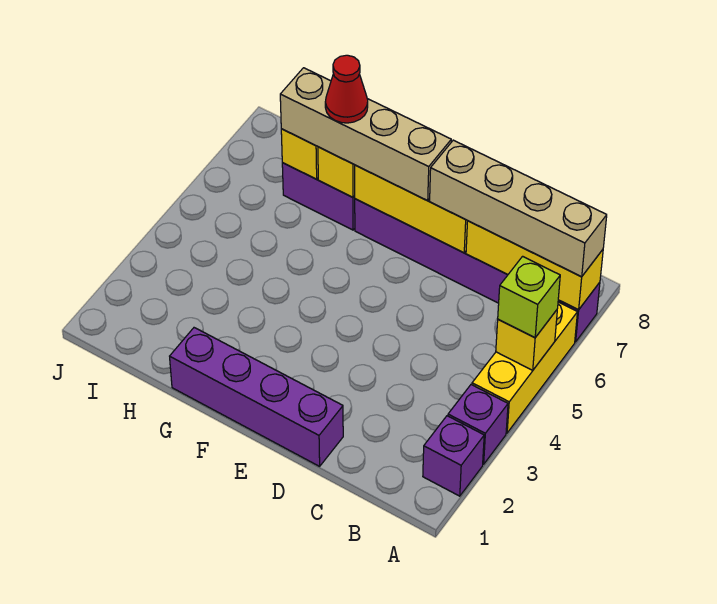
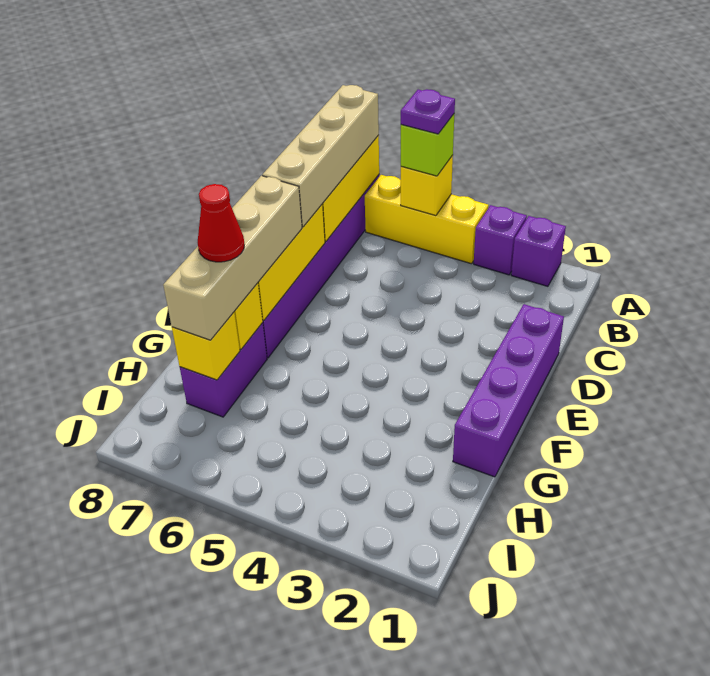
none -> purple 1x1 plate [401,89,455,134]

